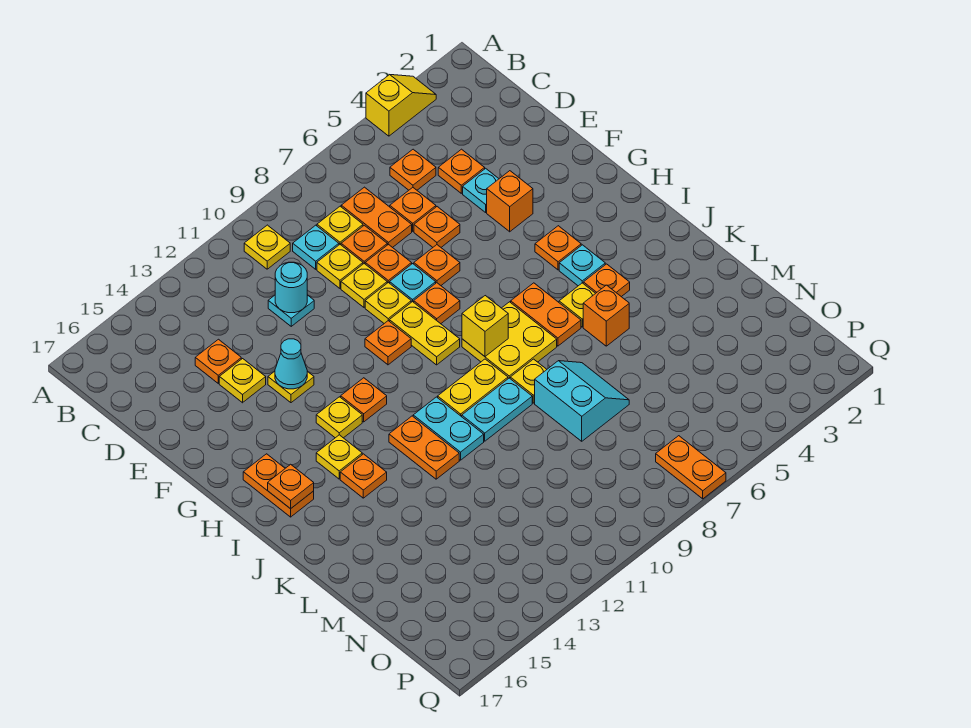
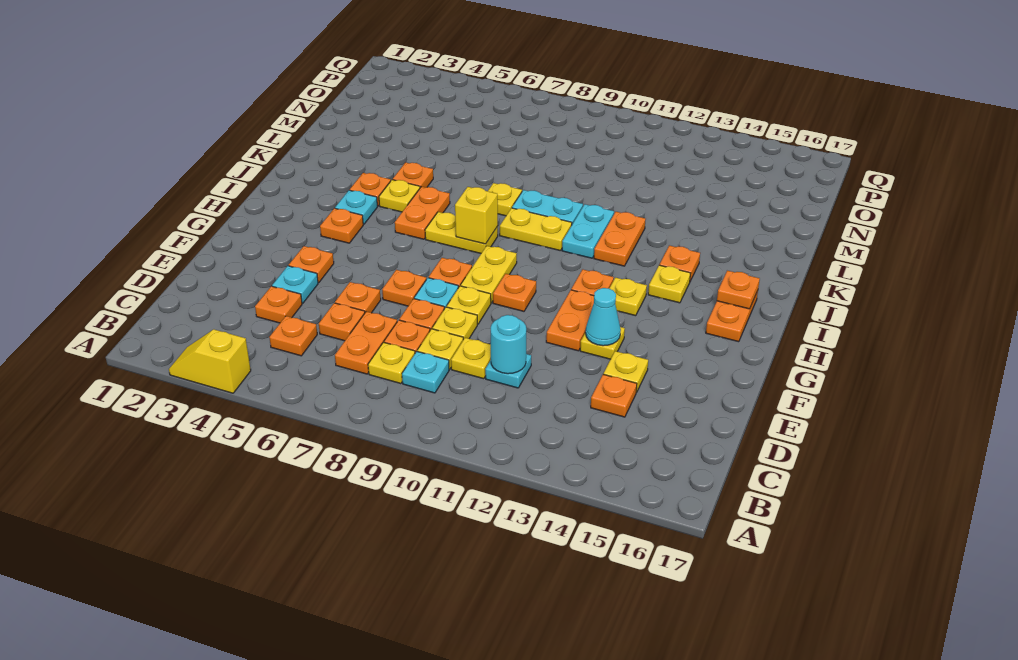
yellow 1x1 plate [244,225,290,269] -> yellow 1x1 plate moved to [451,338,491,379]
orange 1x1 brick [487,171,533,232] -> orange 1x1 plate [289,246,334,283]
yellow 2x2 plate [462,302,557,379] -> yellow 1x2 plate [425,212,498,253]
orange 1x1 brick [583,285,629,346] -> orange 1x1 plate [393,163,433,188]
cyan 2x2 slope [535,361,629,441] -> none
orange 1x2 plate [656,436,726,499] -> orange 1x2 plate moved to [546,290,594,351]

